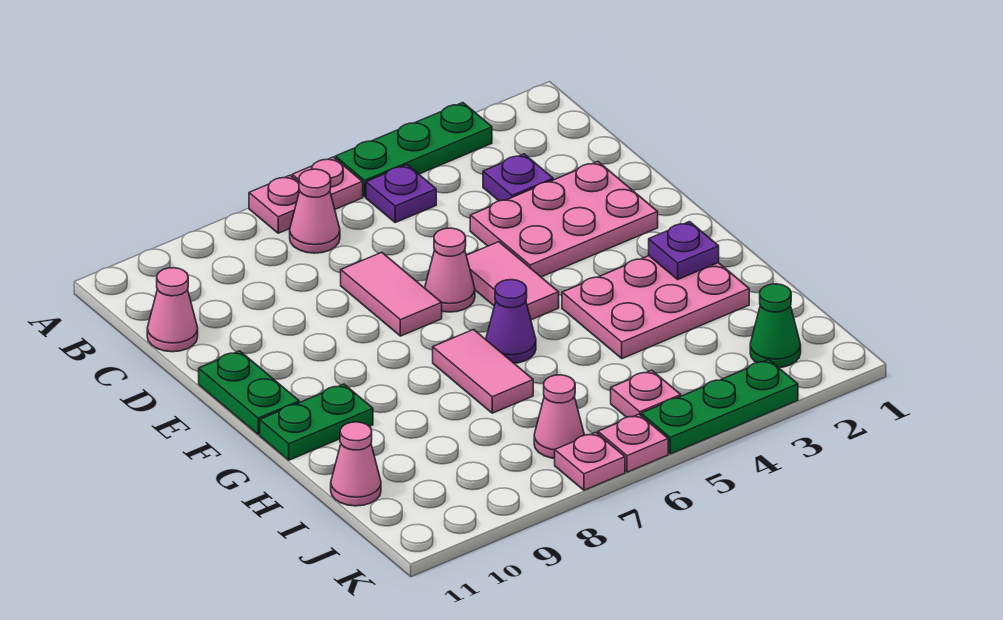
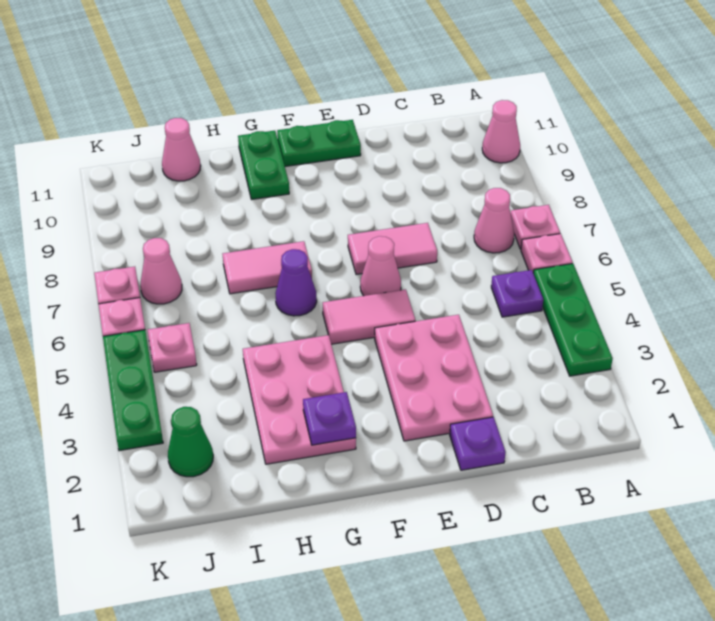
purple 1x1 plate [483,154,553,201] -> purple 1x1 plate moved to [450,417,506,470]
pink 1x1 cone [147,268,198,352] -> pink 1x1 cone moved to [482,100,520,163]

